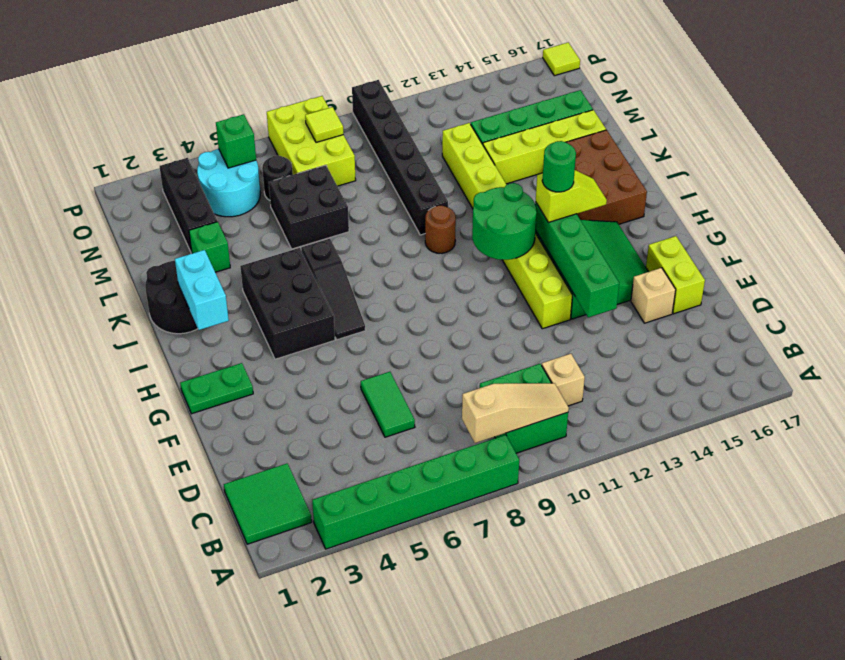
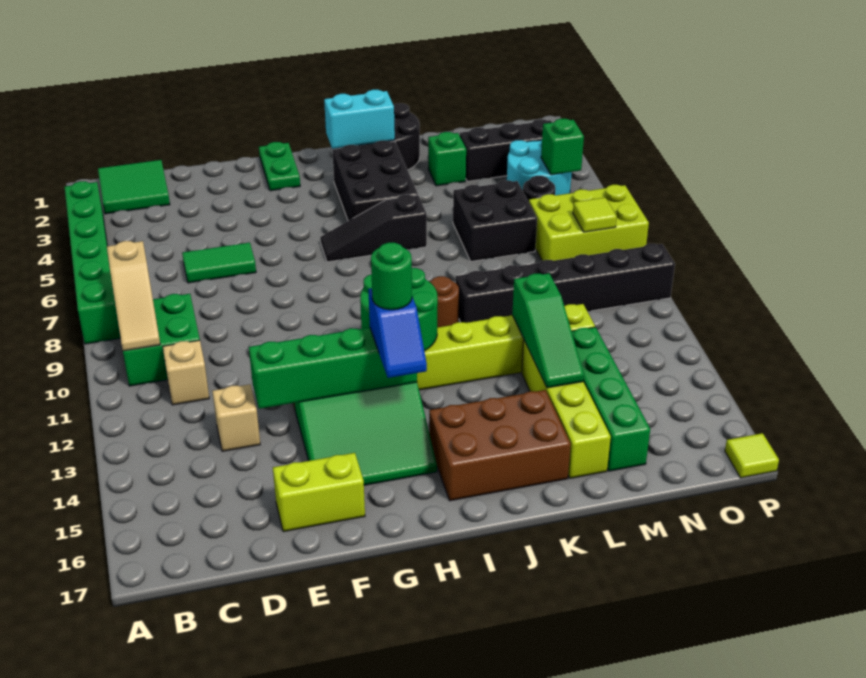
tan 1x1 brick [631,268,676,323] -> tan 1x1 brick moved to [212,384,260,451]
black 2x3 brick [240,248,335,359] -> black 2x3 brick turned to [332,141,418,221]
lime 1x2 slope [536,170,607,222] -> blue 1x2 slope [368,288,427,378]
none -> green 1x3 slope [512,273,584,388]

